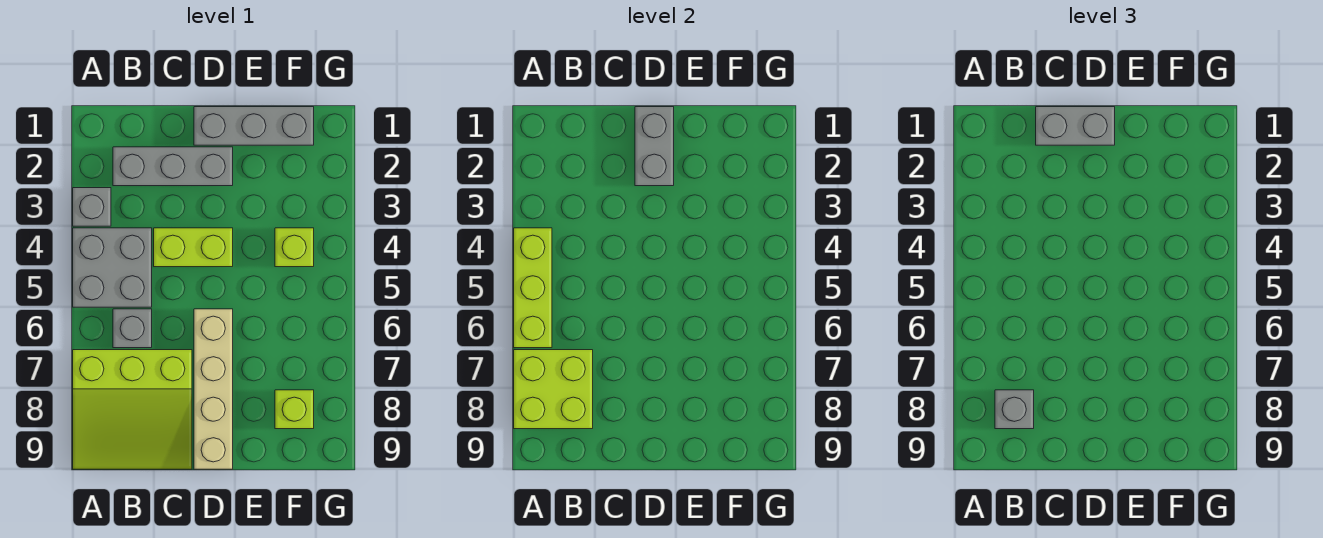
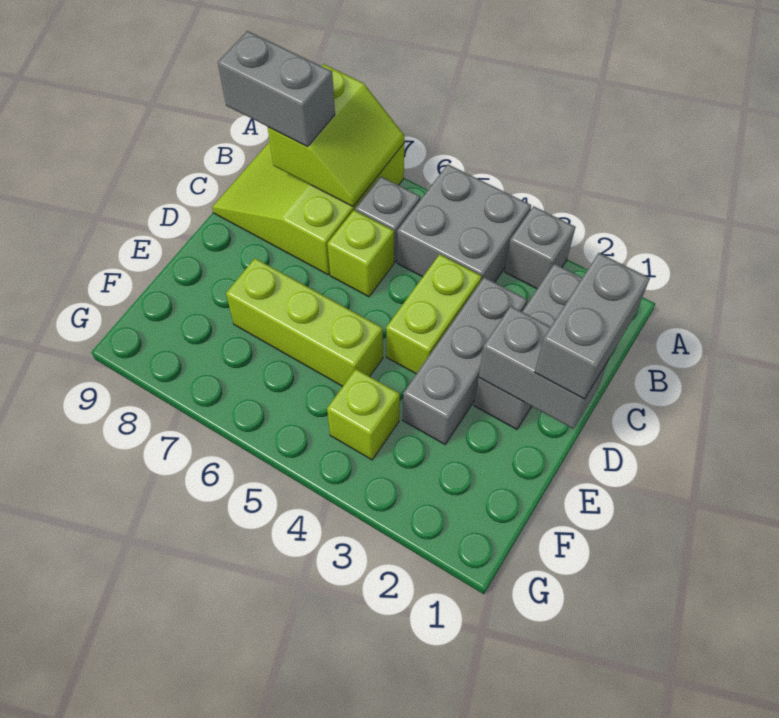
lime 1x3 brick [514,228,552,348] -> lime 1x3 brick moved to [226,258,383,386]
lime 2x2 brick [514,350,593,429] -> lime 2x2 slope [268,64,405,206]
grey 1x1 brick [995,390,1034,429] -> grey 1x2 brick [218,31,335,147]
grey 1x3 brick [194,107,314,145] -> grey 1x3 brick moved to [403,277,527,444]
tan 1x4 brick [194,309,233,469] -> none
lime 1x1 brick [275,390,314,429] -> lime 1x1 brick moved to [327,210,394,297]

